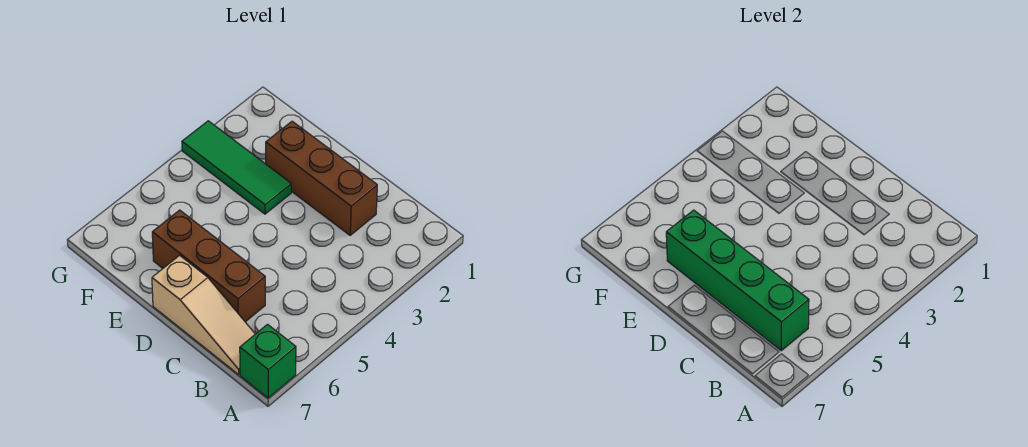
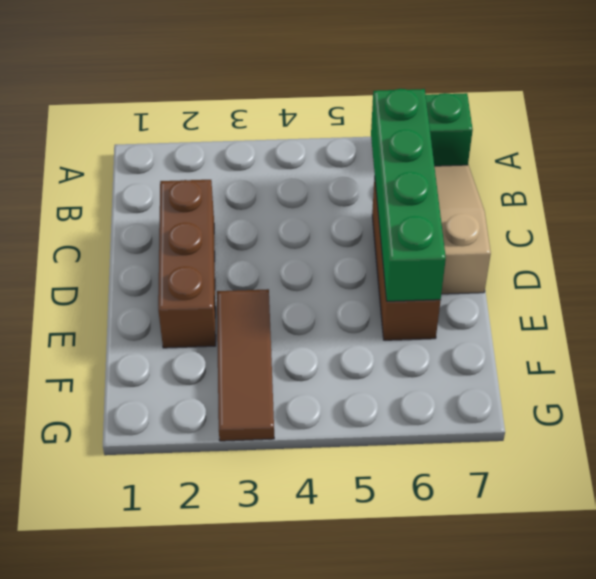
green 1x3 tile [182,121,291,214] -> brown 1x3 tile [217,289,274,441]

